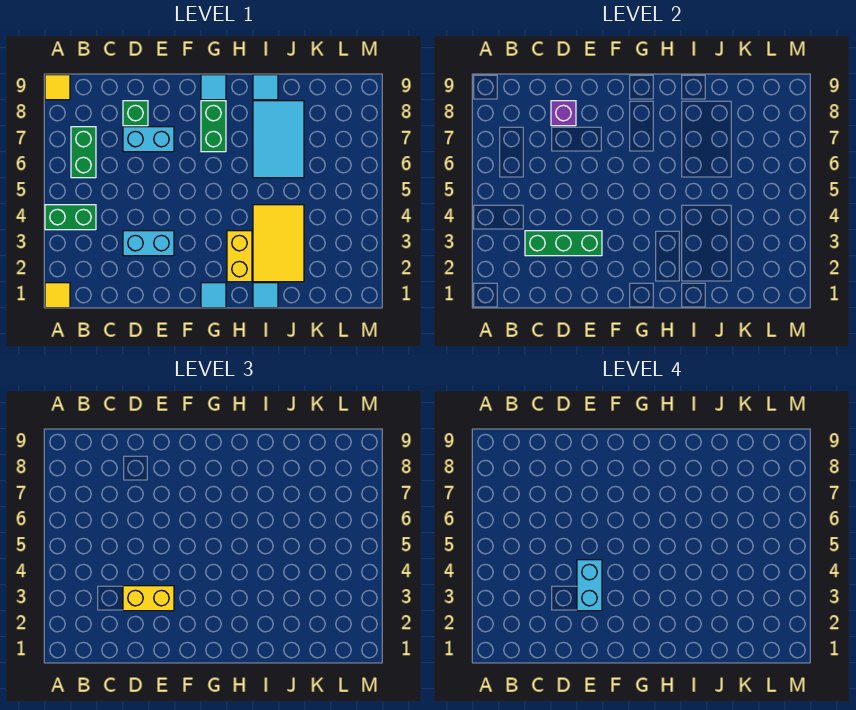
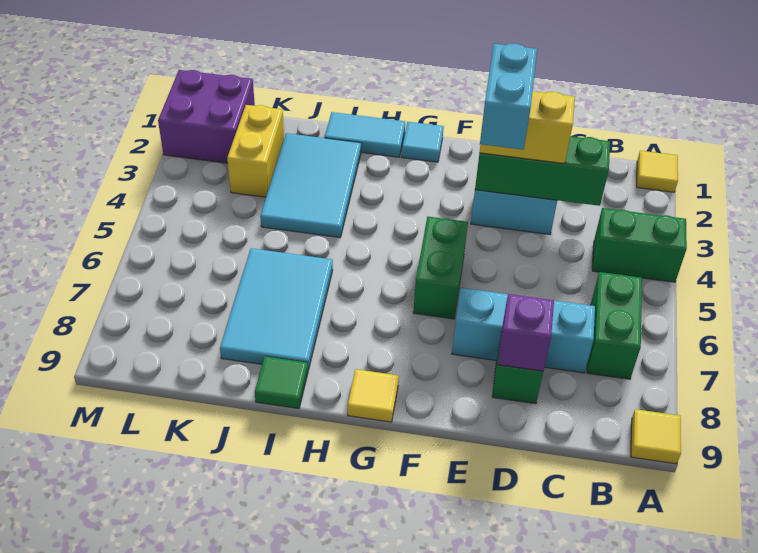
cyan 1x2 brick [123,127,174,152] -> cyan 1x3 brick [452,288,595,373]
green 1x2 brick [201,101,226,152] -> green 1x2 brick moved to [413,217,468,319]
cyan 1x1 tile [201,75,226,100] -> yellow 1x1 tile [348,369,399,422]
yellow 1x2 brick [227,231,252,282] -> yellow 1x2 brick moved to [227,105,284,197]
cyan 1x1 tile [253,283,278,308] -> cyan 1x2 tile [325,112,405,157]
yellow 2x3 tile [253,205,304,282] -> cyan 2x3 tile [260,133,361,238]
cyan 1x1 tile [253,75,278,100] -> green 1x1 tile [255,356,308,409]
none -> purple 2x2 brick [158,70,255,163]

